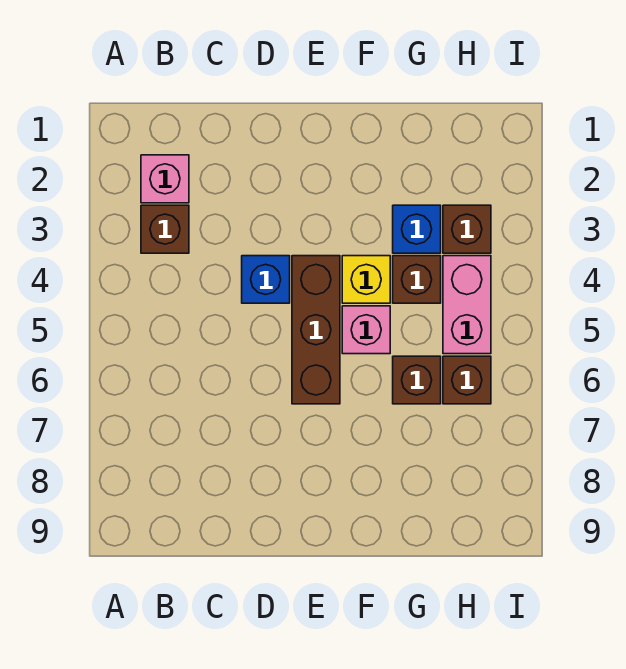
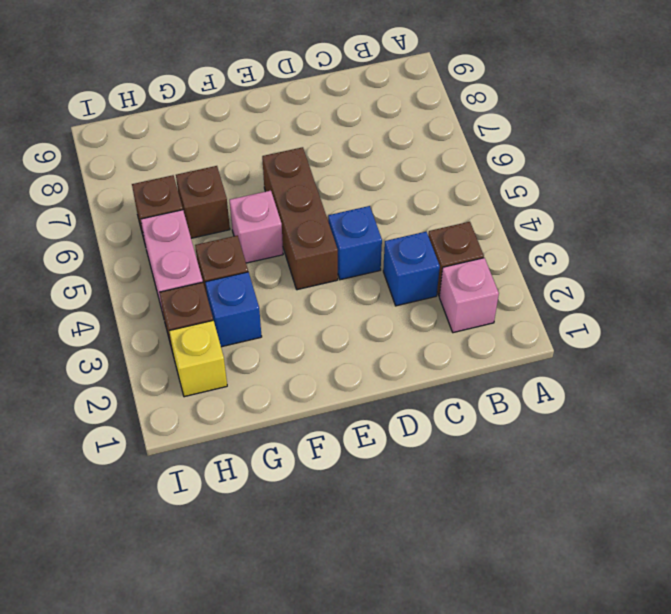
none -> blue 1x1 brick [383,231,440,306]
yellow 1x1 brick [342,256,390,303] -> yellow 1x1 brick moved to [169,320,227,397]

